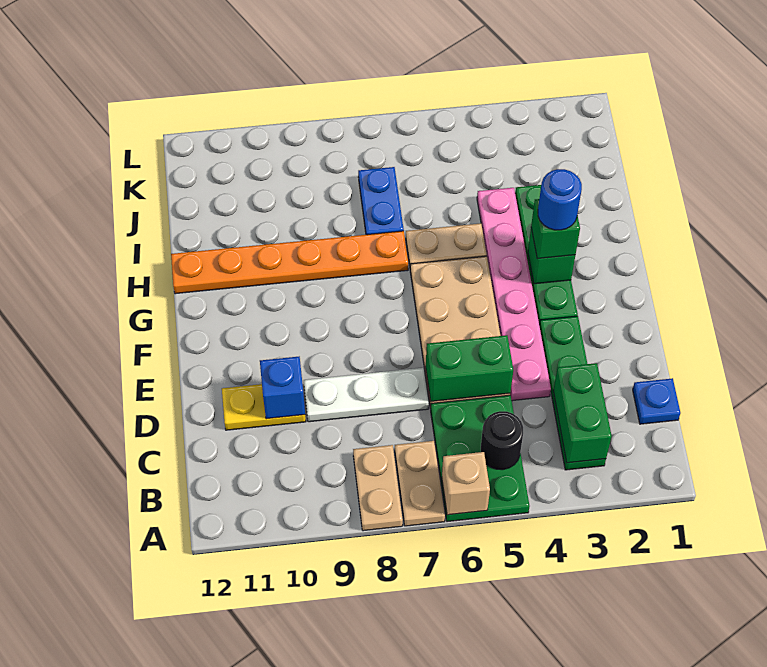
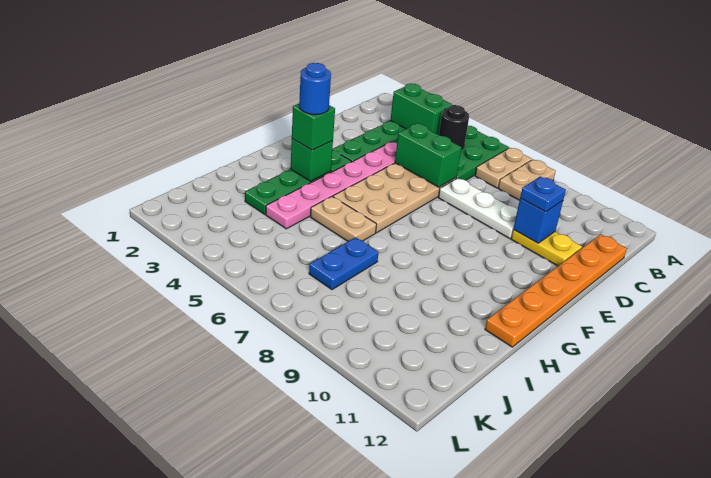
tan 1x1 brick [442,452,490,515] -> none
green 1x2 brick [553,363,612,463] -> green 1x2 brick turned to [390,83,452,135]
blue 1x1 plate [633,378,680,424] -> blue 1x1 plate moved to [520,177,566,212]
orange 1x6 plate [171,231,408,294] -> orange 1x6 plate turned to [485,234,627,347]

